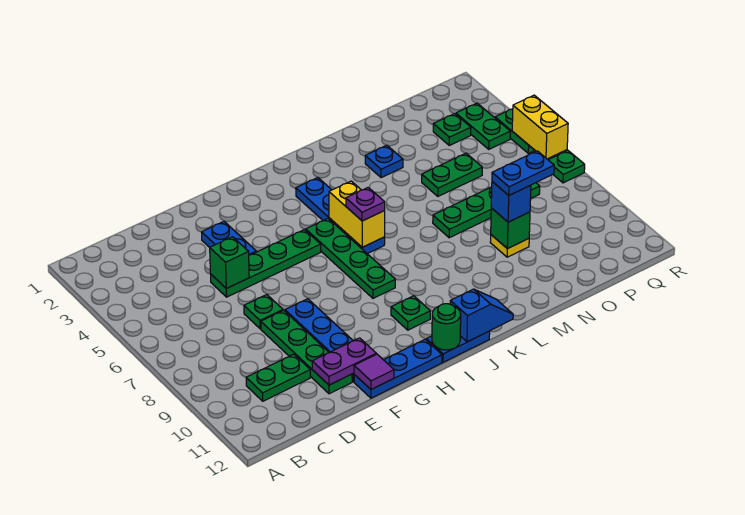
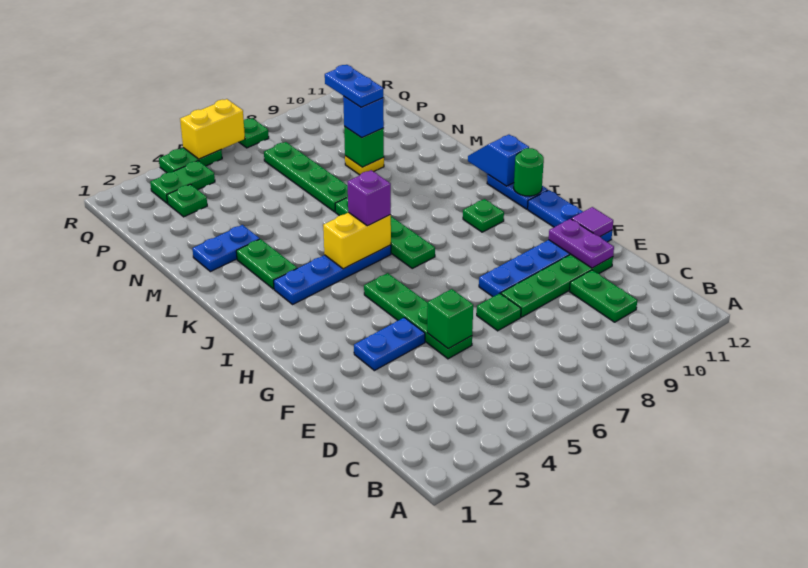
green 1x4 plate [306,219,395,298] -> green 1x4 plate turned to [335,197,435,268]
purple 1x1 plate [346,187,385,221] -> purple 1x1 brick [348,170,391,226]
blue 1x1 plate [365,145,403,178] -> blue 1x2 plate [193,225,260,272]
green 1x2 plate [422,153,482,196] -> green 1x2 plate moved to [236,239,297,289]

